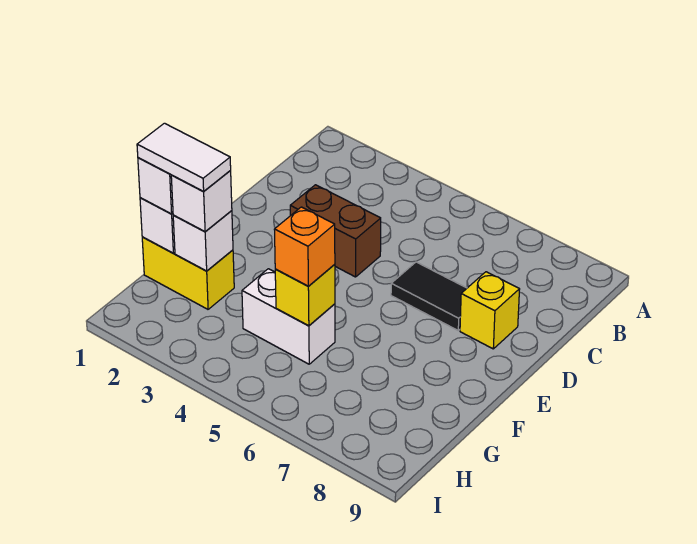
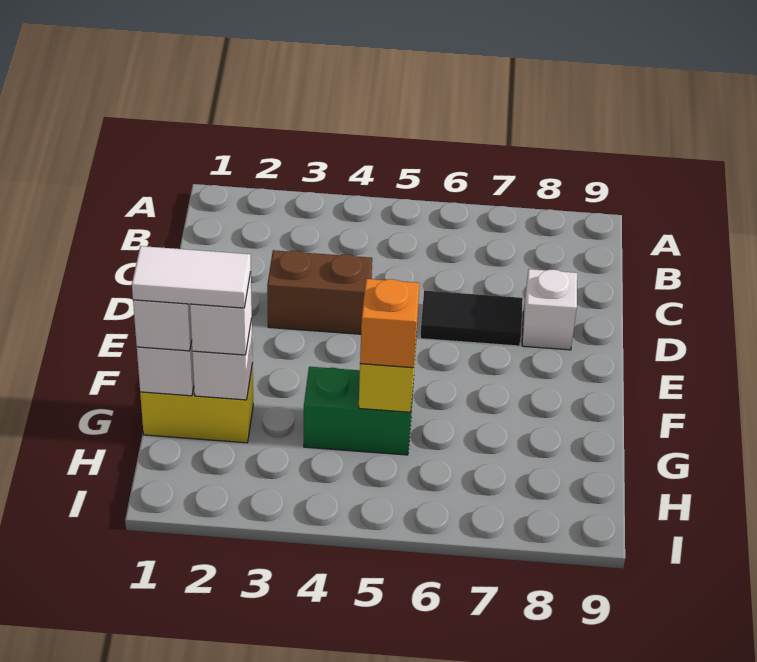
yellow 1x1 brick [460,272,520,349] -> white 1x1 brick [522,269,577,350]
white 1x2 brick [242,269,335,364] -> green 1x2 brick [304,367,414,455]

